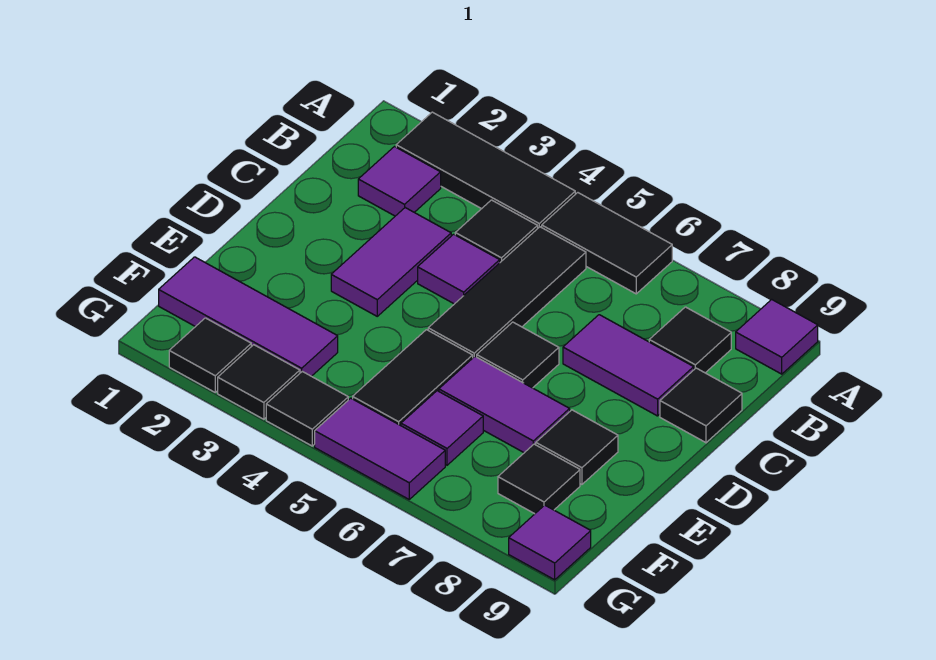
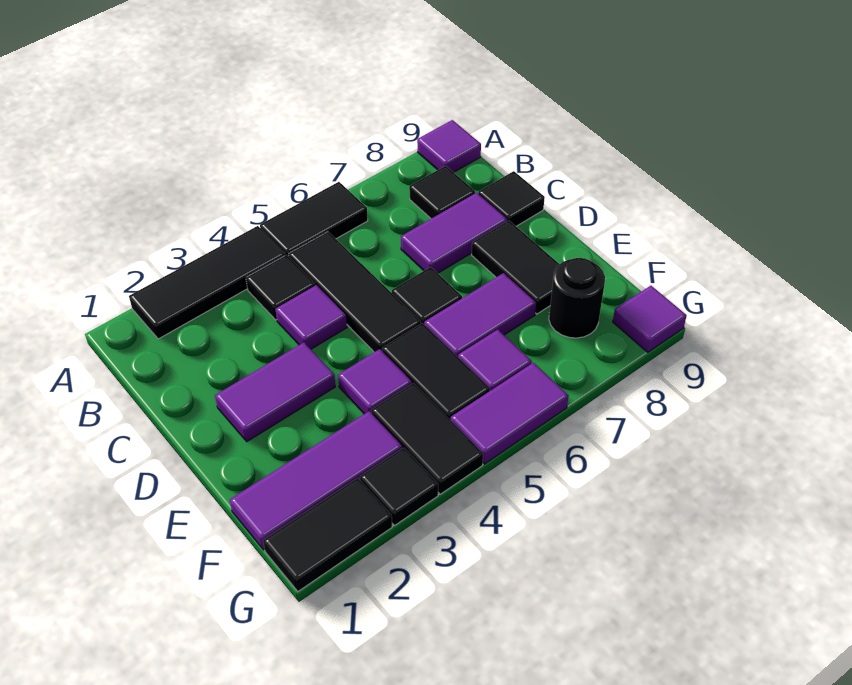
purple 1x1 tile [358,147,441,216] -> purple 1x1 tile moved to [338,349,412,414]
purple 1x2 tile [331,208,451,316] -> purple 1x2 tile turned to [215,342,335,441]
black 1x1 tile [536,410,618,484] -> black 1x2 tile [472,220,560,314]
black 1x1 tile [498,444,580,514] -> black 1x1 round brick [549,258,605,338]
black 1x1 tile [169,318,251,392] -> black 1x2 tile [263,478,392,591]
black 1x1 tile [266,371,348,446] -> black 1x2 tile [371,383,483,494]

